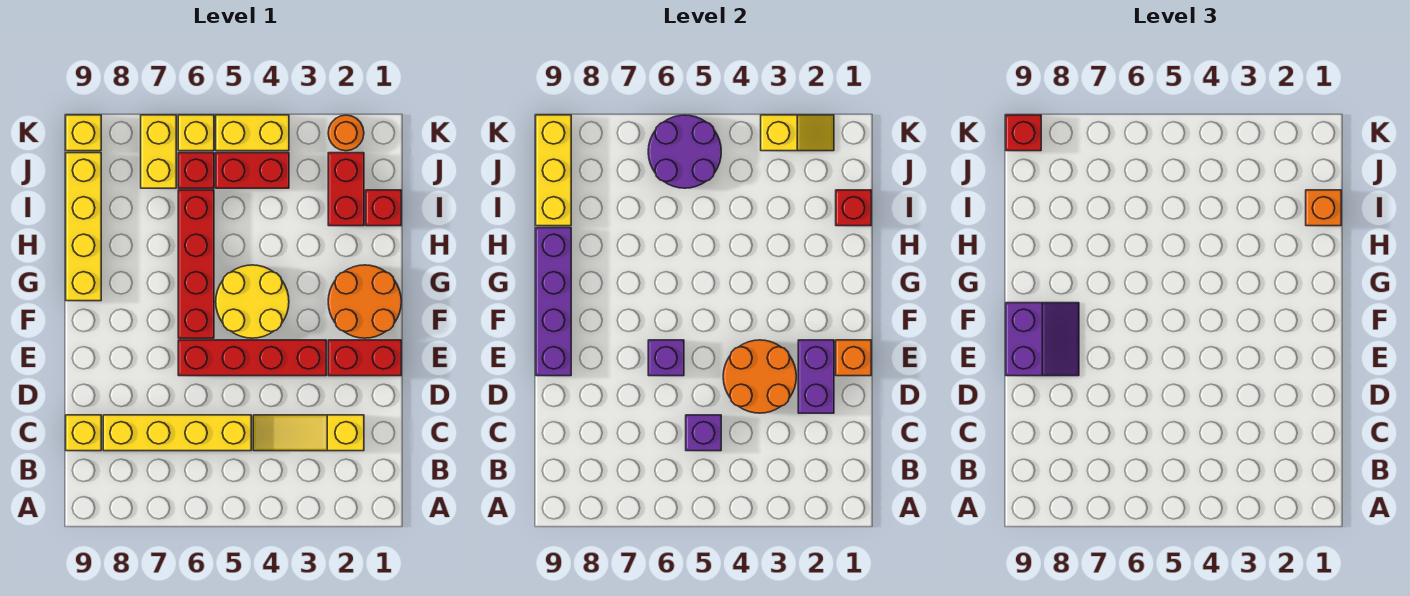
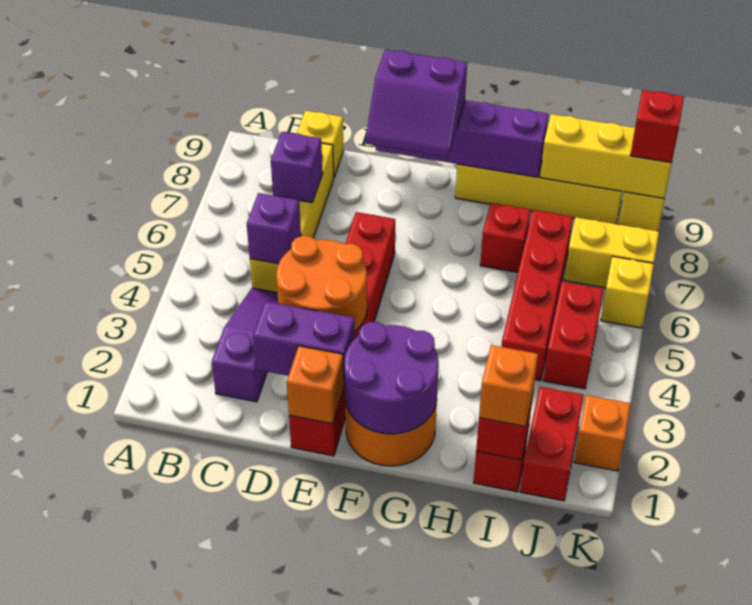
yellow 1x3 slope [253,415,364,451] -> purple 1x3 slope [212,288,278,402]
purple 1x1 brick [648,340,684,376] -> purple 1x1 brick moved to [271,132,323,202]
yellow 2x2 round brick [216,265,289,338] -> none
red 1x4 brick [178,190,214,338] -> red 1x4 brick turned to [502,210,573,381]
red 1x2 brick [328,153,364,226] -> red 1x2 brick turned to [520,387,584,501]
purple 2x2 round brick [648,115,721,188] -> purple 2x2 round brick moved to [344,322,439,434]
red 1x1 brick [178,153,214,188] -> red 1x1 brick moved to [480,203,530,272]
orange 1x1 round brick [328,115,364,151] -> orange 1x1 brick [574,395,631,471]
yellow 1x2 slope [761,115,834,151] -> none
yellow 1x2 brick [216,115,289,151] -> none

